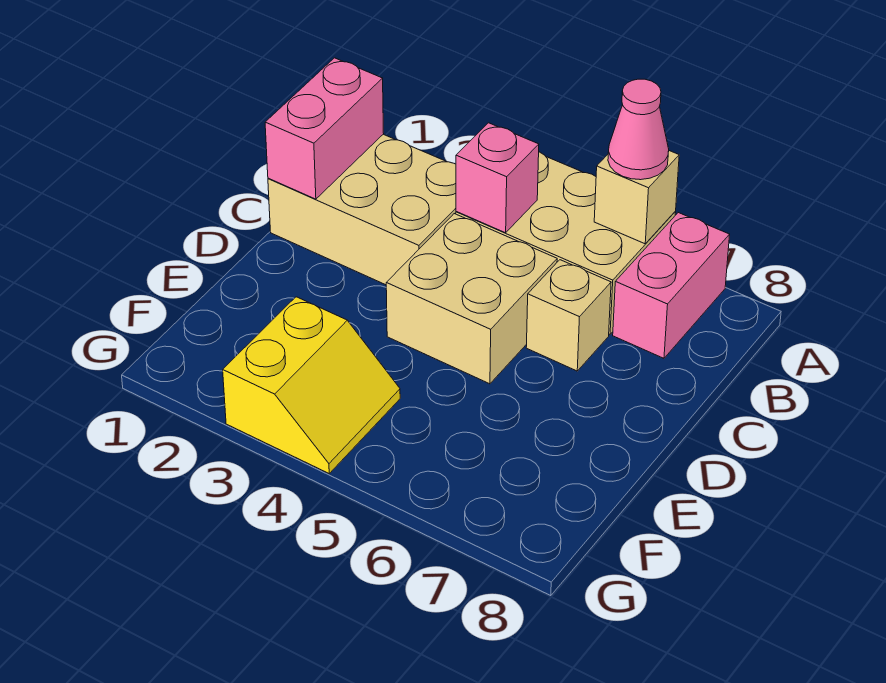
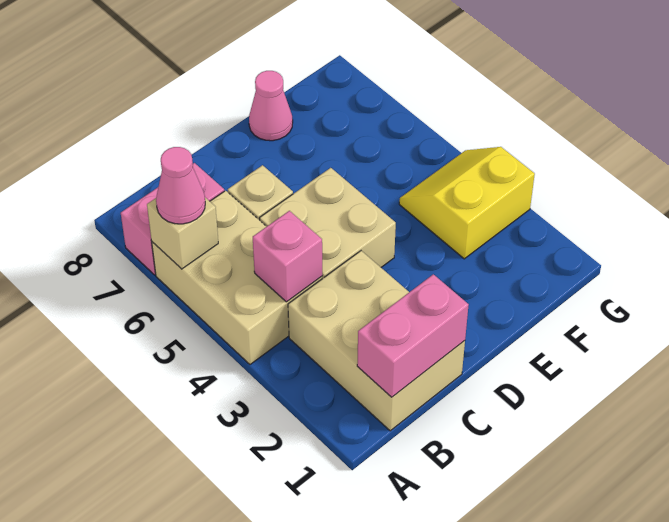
none -> pink 1x1 cone [249,71,293,141]

